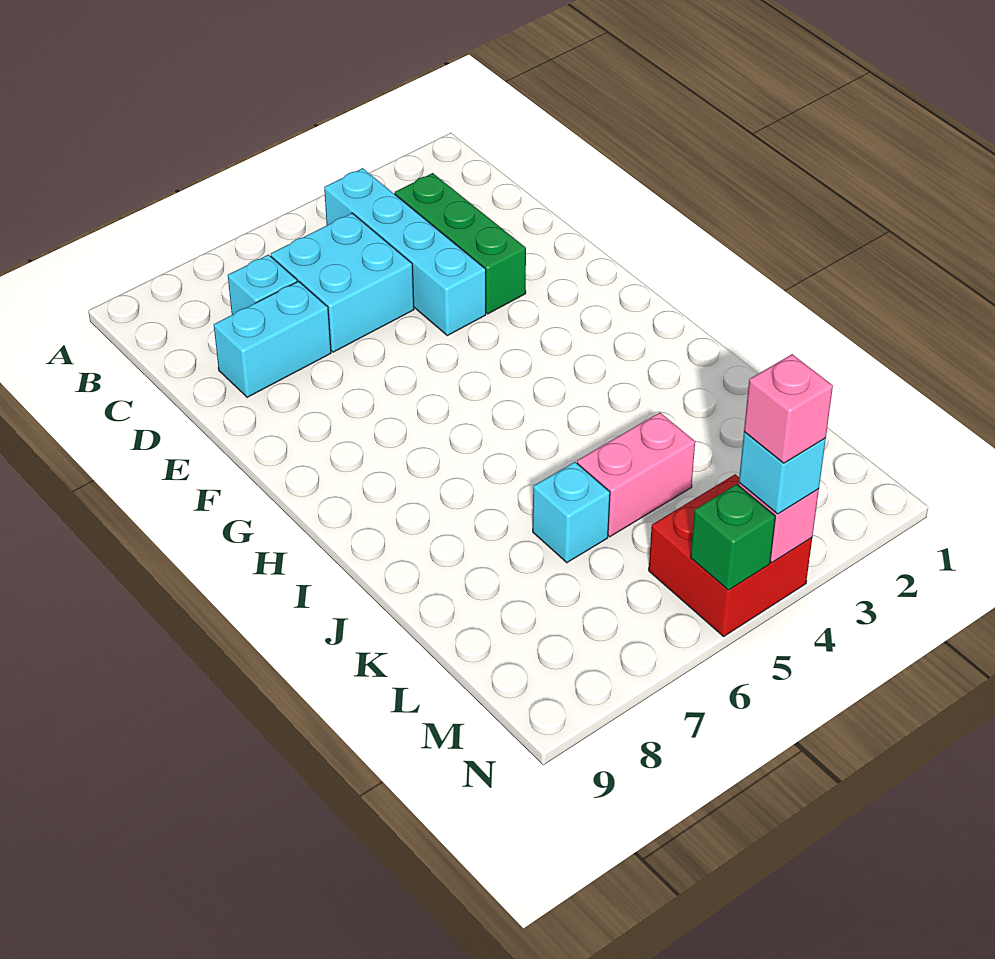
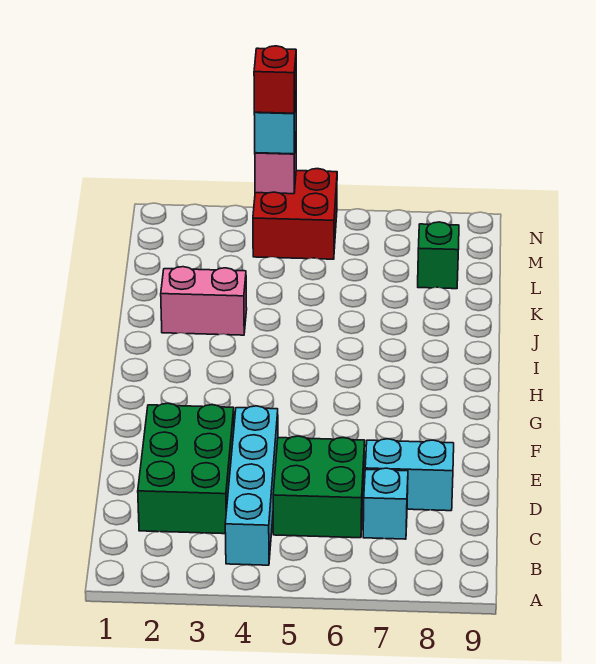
green 1x3 brick [395,173,526,314] -> green 2x3 brick [138,403,234,534]
cyan 2x2 brick [271,213,414,352] -> green 2x2 brick [273,436,365,538]
pink 1x2 brick [577,413,695,537] -> pink 1x2 brick moved to [161,267,247,335]
cyan 1x1 brick [533,462,610,563] -> none
pink 1x1 brick [744,354,833,463] -> red 1x1 brick [254,46,296,113]
green 1x1 brick [691,484,775,590] -> green 1x1 brick moved to [418,222,459,289]

